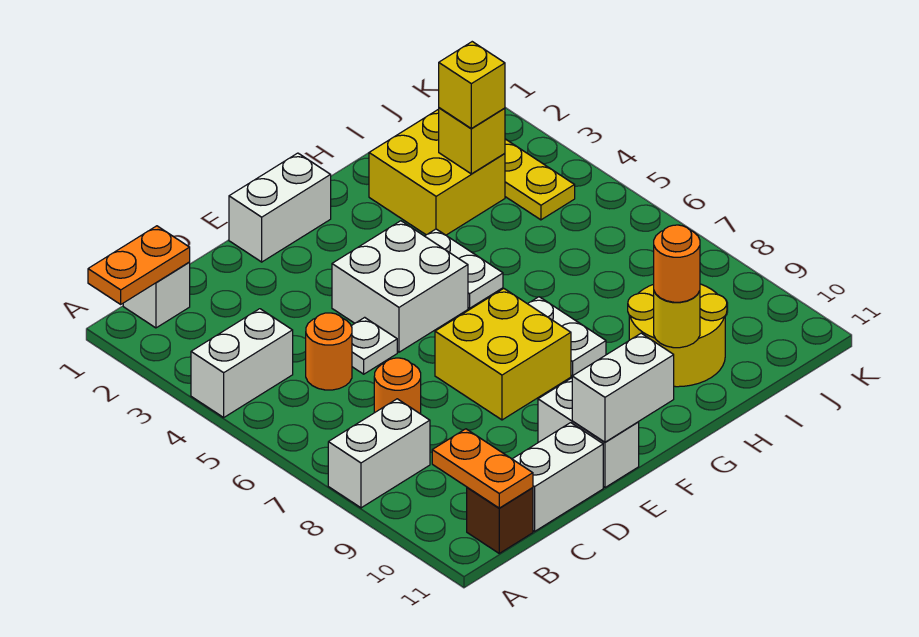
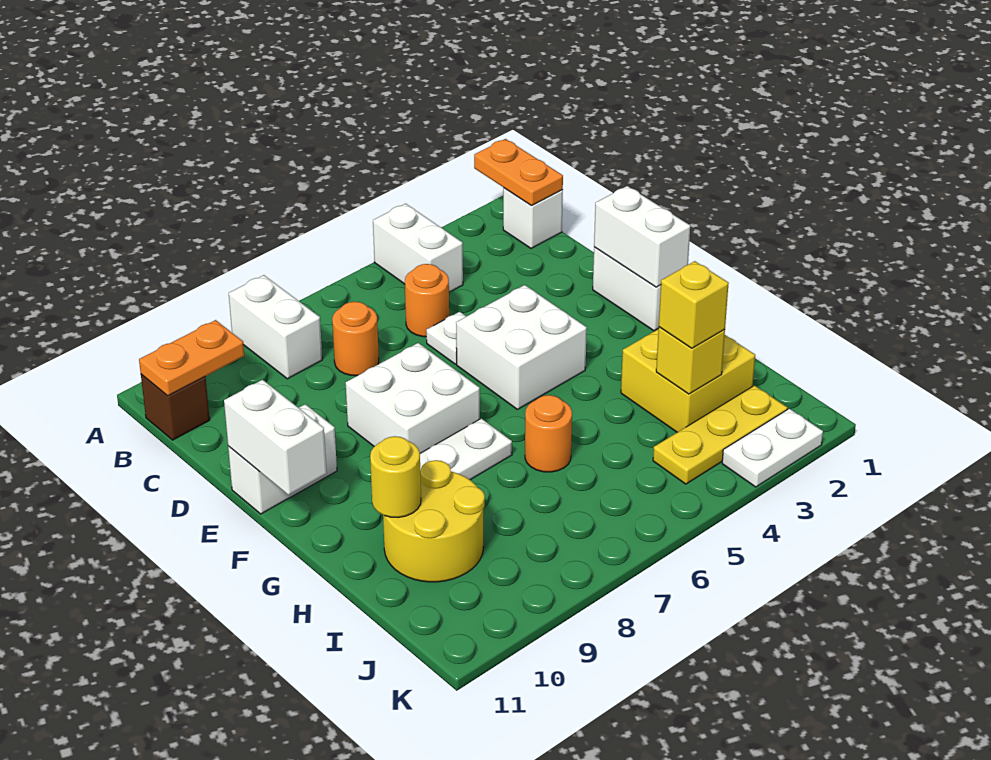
white 1x2 brick [513,423,603,531] -> white 1x2 brick moved to [594,186,690,287]
yellow 2x2 brick [435,289,571,420] -> white 2x2 brick [346,343,480,453]
white 1x2 plate [425,229,503,308] -> white 1x2 plate moved to [722,409,823,487]
orange 1x1 round brick [654,225,700,302] -> orange 1x1 round brick moved to [525,395,572,472]

